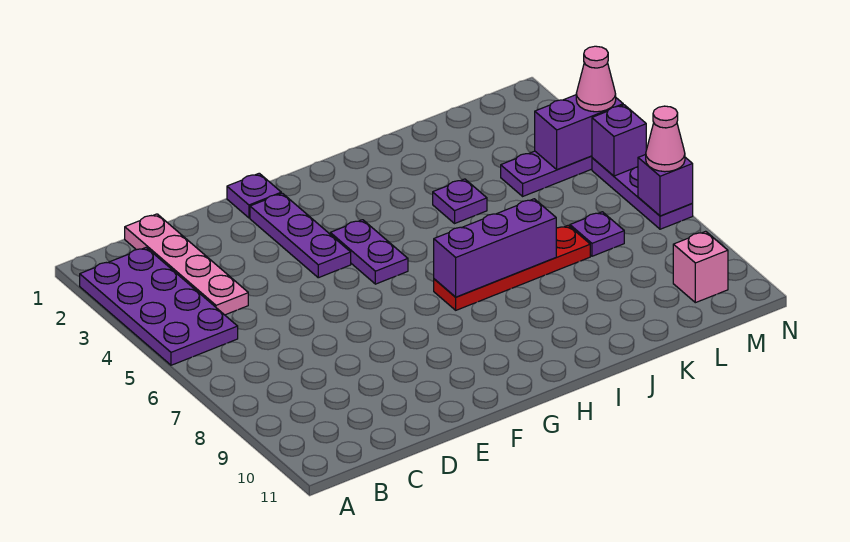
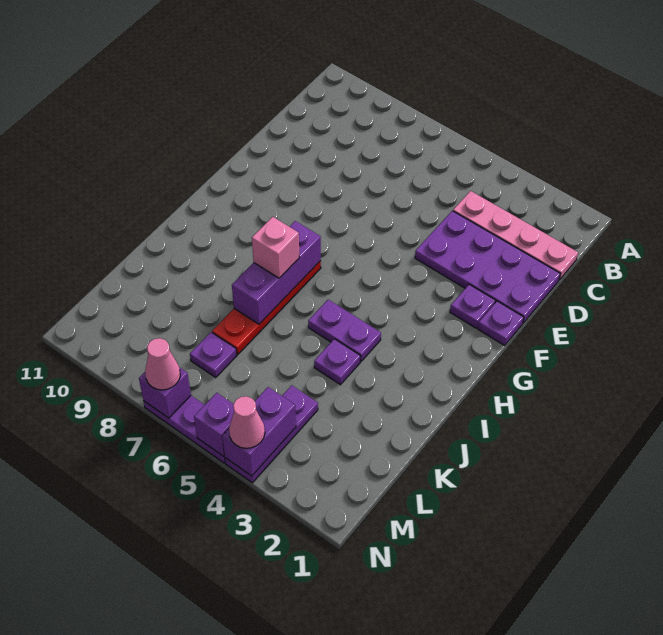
purple 2x4 plate [80,248,238,365] -> purple 2x4 plate moved to [415,211,560,323]
purple 1x3 plate [250,193,351,278] -> purple 1x1 plate [450,284,495,328]
purple 1x2 plate [330,220,408,284] -> purple 1x2 plate moved to [308,300,381,361]
pink 1x1 brick [673,231,728,303] -> pink 1x1 brick moved to [252,217,300,278]

